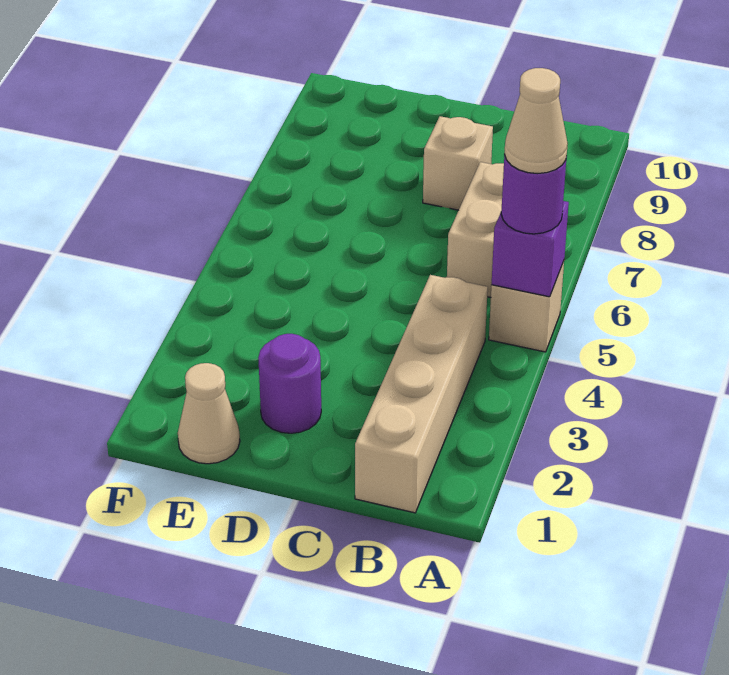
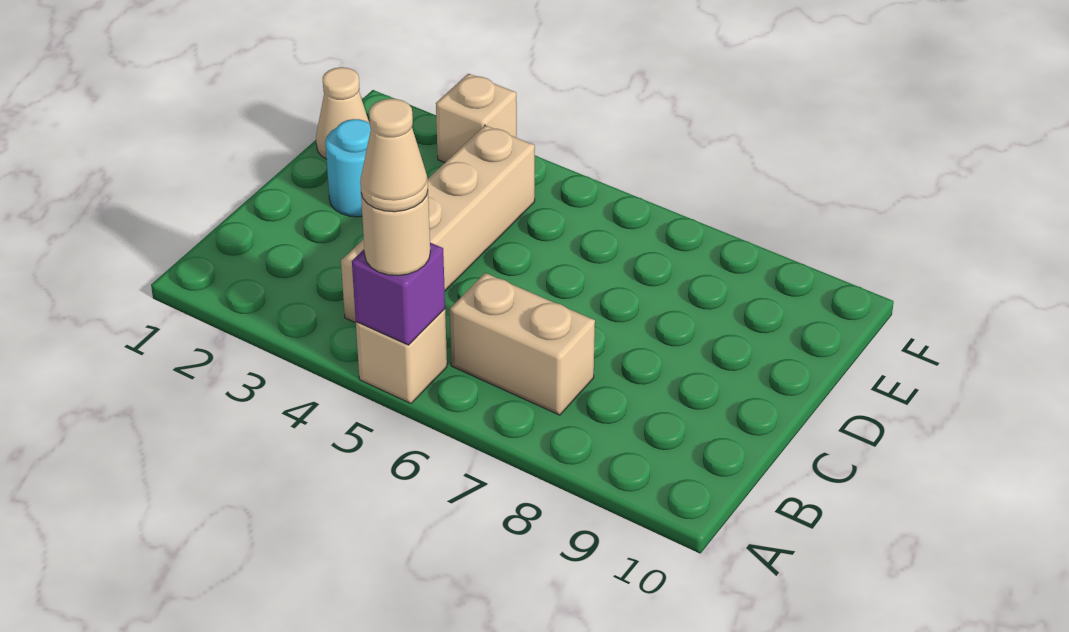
purple 1x1 round brick [501,154,567,234] -> tan 1x1 round brick [361,192,430,276]
tan 1x4 brick [355,275,488,513] -> tan 1x4 brick turned to [341,125,535,323]
tan 1x1 brick [423,116,493,210] -> tan 1x1 brick moved to [436,74,517,163]
purple 1x1 round brick [258,334,321,433] -> cyan 1x1 round brick [325,119,371,217]

